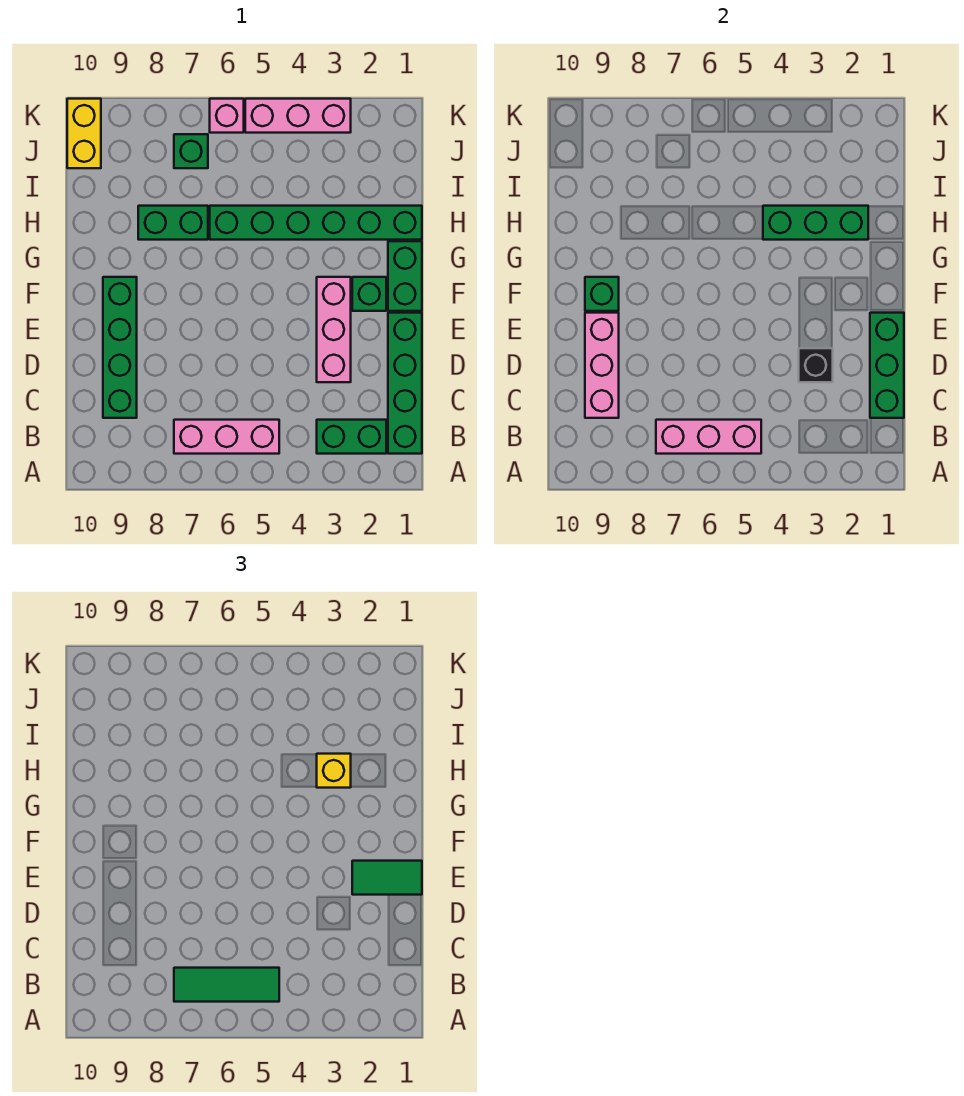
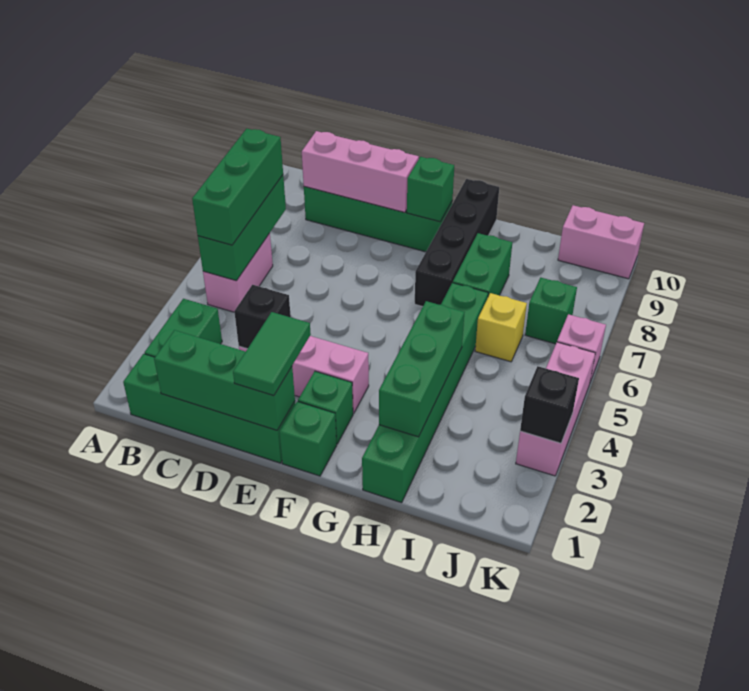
pink 1x3 brick [174,420,279,454] -> pink 1x2 brick [203,233,273,312]
pink 1x3 brick [656,420,761,454] -> green 1x3 brick [198,175,286,281]
green 1x3 tile [174,968,279,1002] -> green 1x3 brick [192,128,283,245]
green 1x2 brick [388,241,422,311] -> green 1x1 brick [279,402,337,476]
none -> black 1x4 brick [415,179,499,307]
yellow 1x1 brick [317,754,351,788] -> yellow 1x1 brick moved to [475,293,527,362]
yellow 1x2 brick [67,99,101,168] -> pink 1x2 brick [558,205,644,279]
none -> black 1x1 brick [520,366,579,443]

